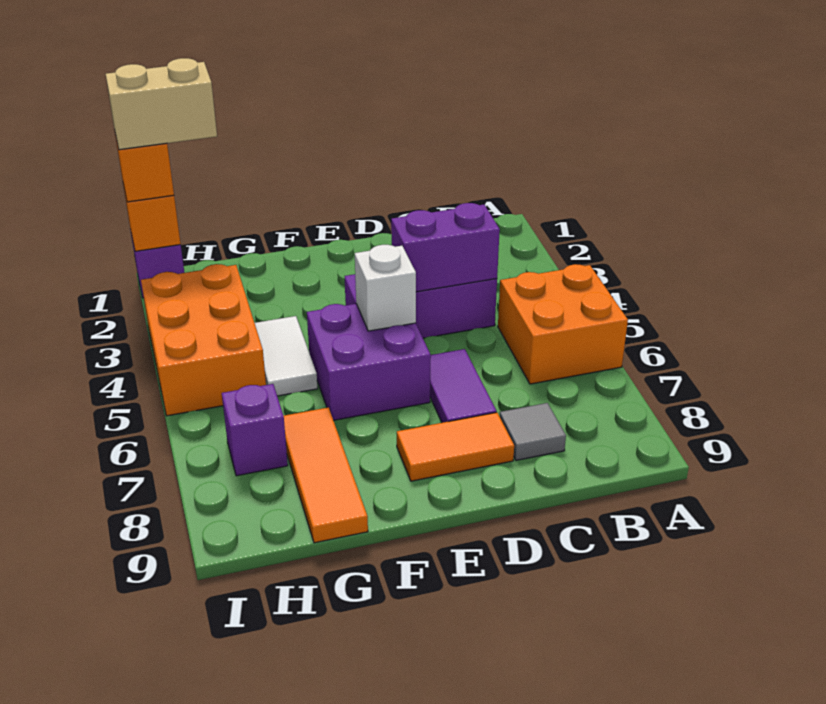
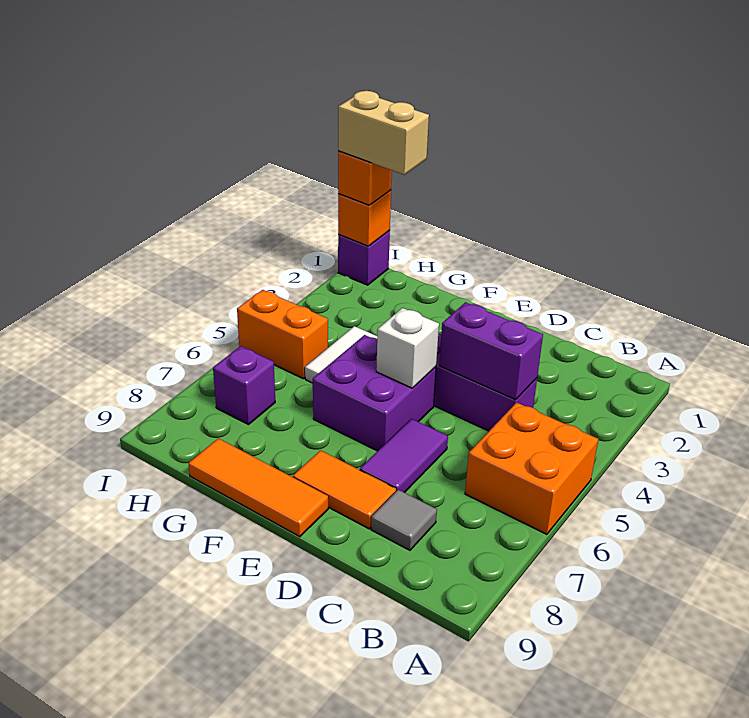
orange 1x3 tile [284,407,368,543] -> orange 1x3 tile turned to [188,438,328,537]
orange 2x3 brick [141,264,266,416] -> orange 1x2 brick [237,290,328,379]

